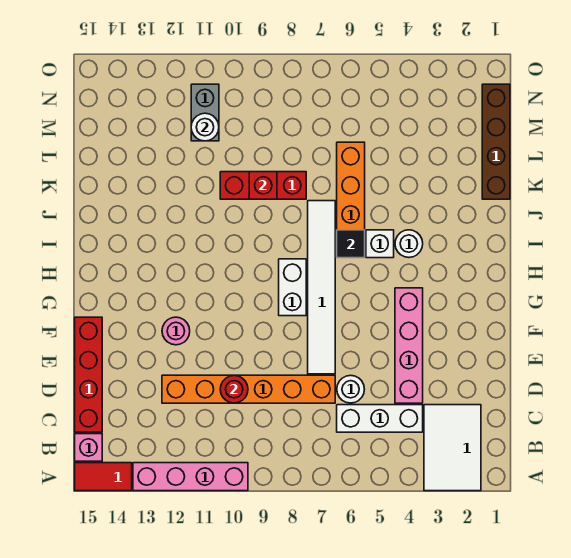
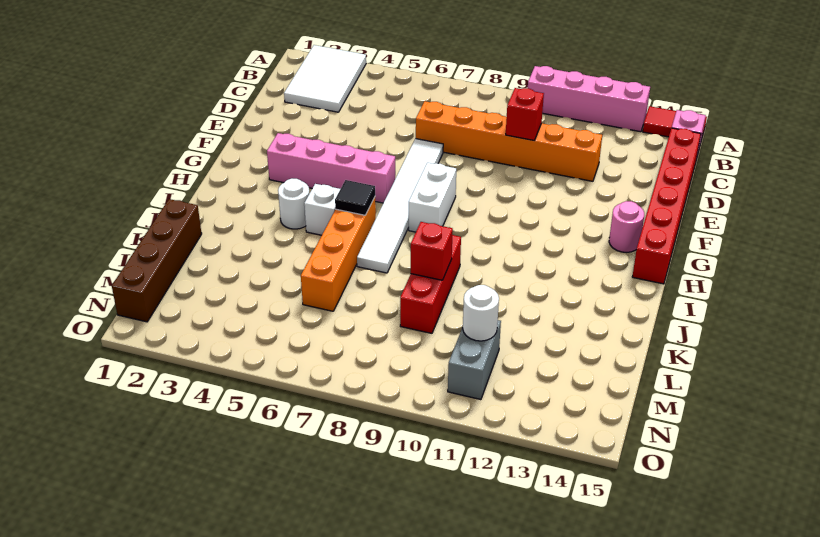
white 1x3 brick [337,405,423,432] -> none
red 1x4 brick [75,317,102,432] -> red 1x6 brick [632,128,701,284]
pink 1x4 brick [395,288,423,403] -> pink 1x4 brick turned to [267,133,395,203]
white 1x1 round brick [337,375,364,403] -> none
red 1x1 round brick [220,375,248,403] -> red 1x1 brick [506,88,544,140]
pink 1x1 round brick [162,317,190,345] -> pink 1x1 round brick moved to [609,201,644,252]
red 1x3 brick [220,172,306,199] -> red 1x3 brick turned to [400,235,461,333]

